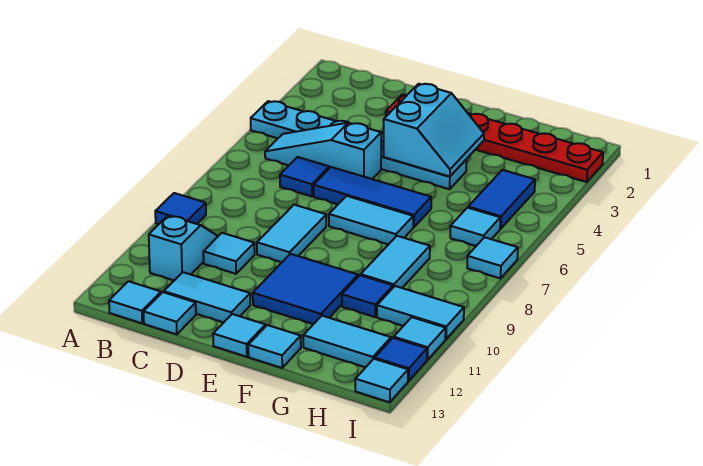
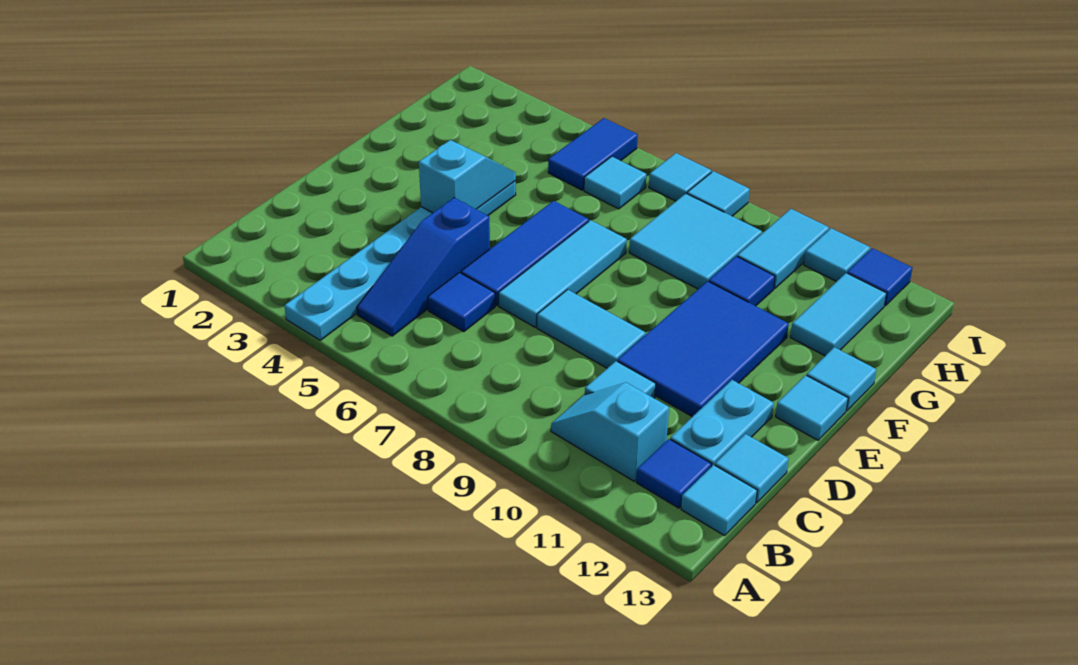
blue 1x1 tile [155,193,206,224] -> blue 1x1 tile moved to [636,439,711,508]
cyan 1x3 slope [265,123,381,179] -> blue 1x3 slope [357,198,490,336]
cyan 1x2 tile [164,272,250,323] -> cyan 1x2 plate [670,380,774,467]
red 1x6 plate [386,94,603,182] -> none
cyan 2x2 slope [384,84,484,177] -> cyan 1x2 slope [419,140,516,213]
cyan 1x2 tile [329,196,413,245] -> cyan 1x3 tile [499,220,627,327]
blue 2x2 tile [253,254,358,324] -> blue 2x3 tile [617,281,789,417]
cyan 1x2 tile [361,236,430,288] -> cyan 2x2 tile [629,193,762,289]
blue 1x2 tile [468,170,535,229] -> blue 1x2 tile turned to [548,118,638,190]
cyan 1x1 tile [355,359,408,402] -> cyan 1x1 tile moved to [687,171,750,216]

